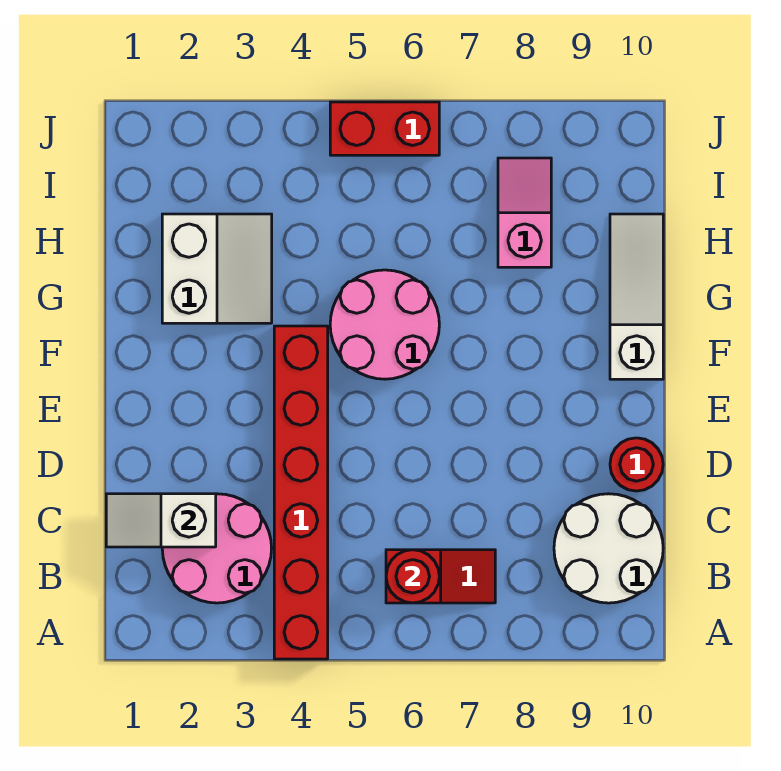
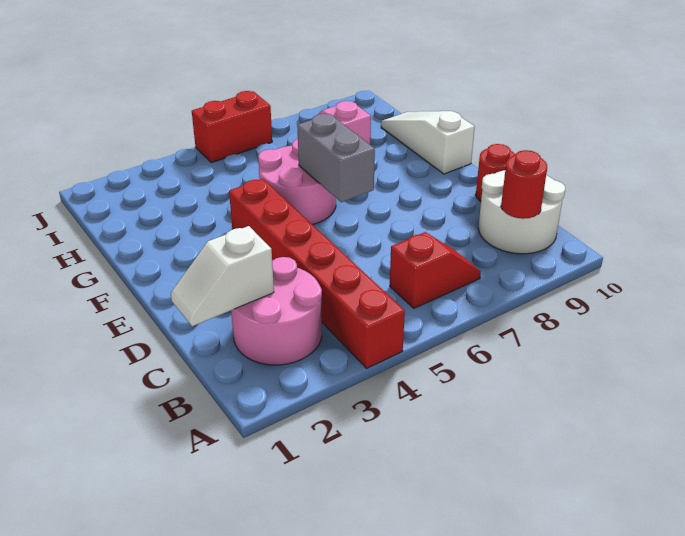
red 1x1 round brick [386,550,439,603] -> red 1x1 round brick moved to [501,150,547,219]
none -> grey 1x2 brick [297,114,375,202]
white 2x2 slope [162,214,272,323] -> none

